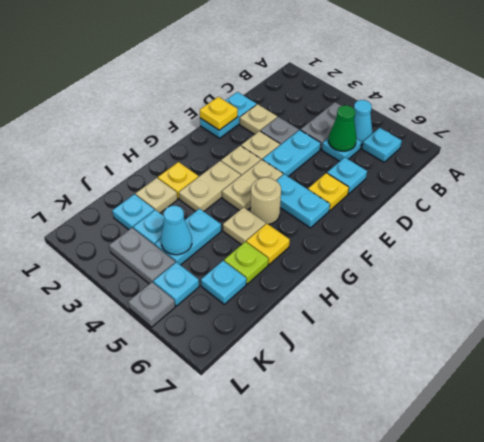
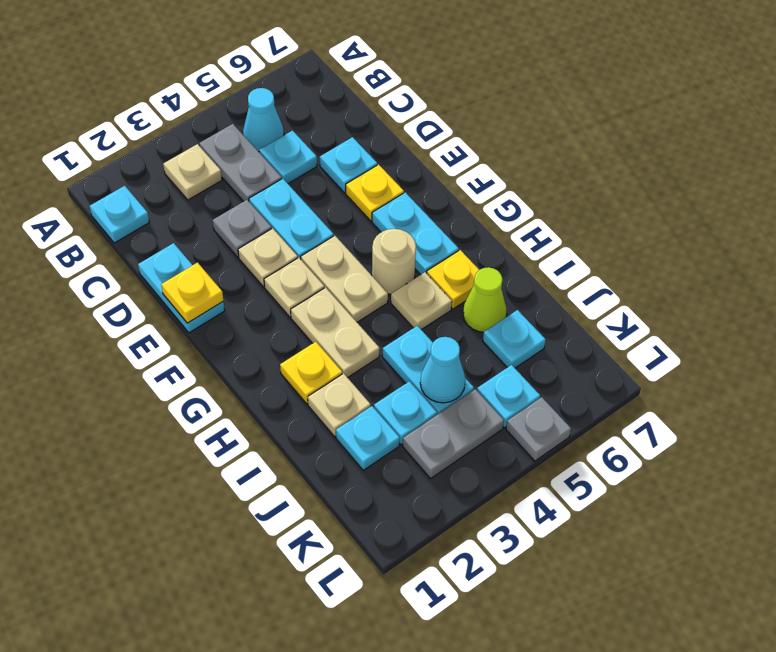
cyan 1x1 plate [362,128,402,162] -> cyan 1x1 plate moved to [89,186,150,243]
green 1x1 cone [328,105,357,151] -> none
tan 1x1 plate [240,104,277,134] -> tan 1x1 plate moved to [163,144,222,200]
cyan 1x2 plate [276,174,330,228] -> cyan 1x2 plate turned to [372,192,459,275]
lime 1x1 plate [224,242,268,284] -> lime 1x1 cone [463,267,507,332]

